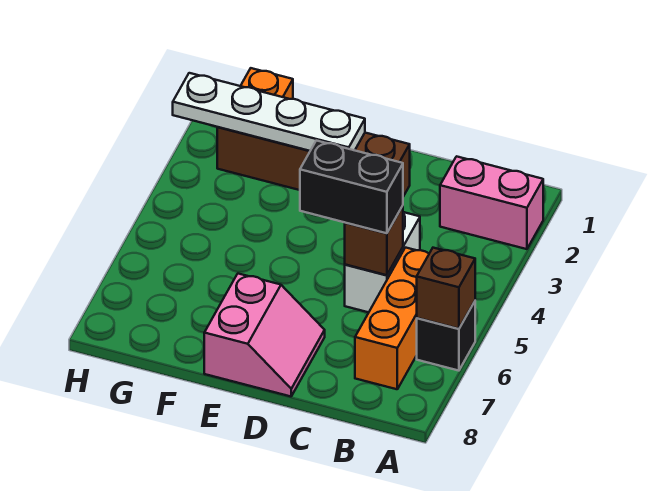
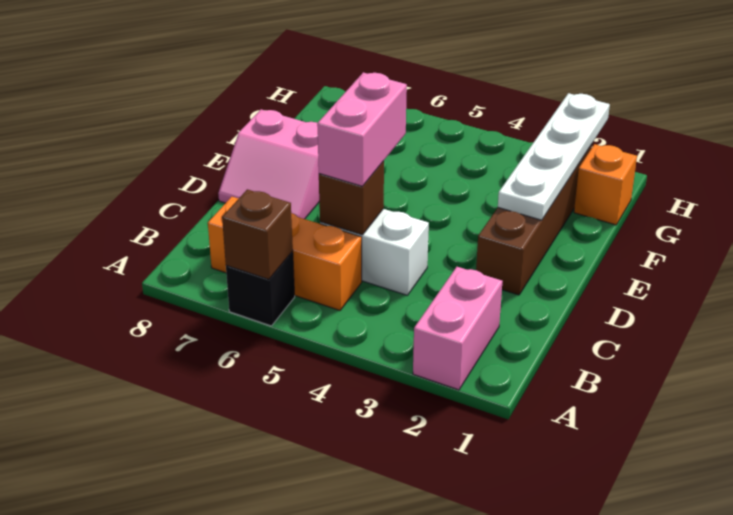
black 1x2 brick [300,141,403,233] -> pink 1x2 brick [317,72,407,186]

